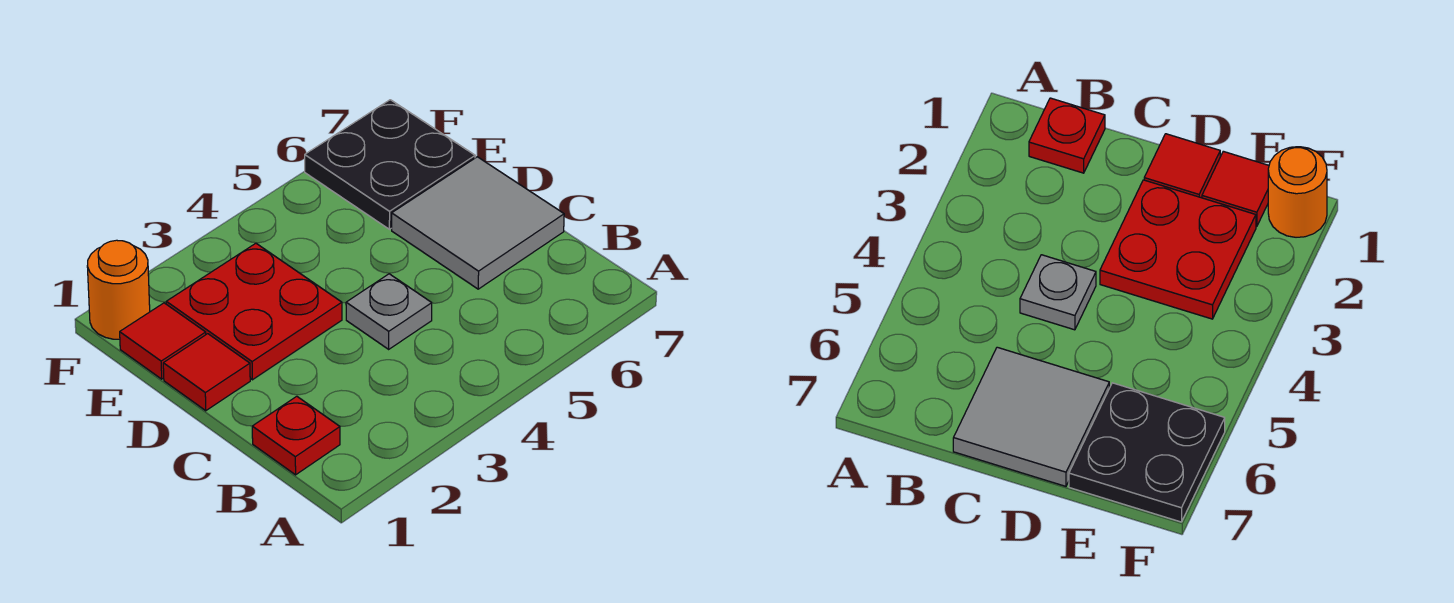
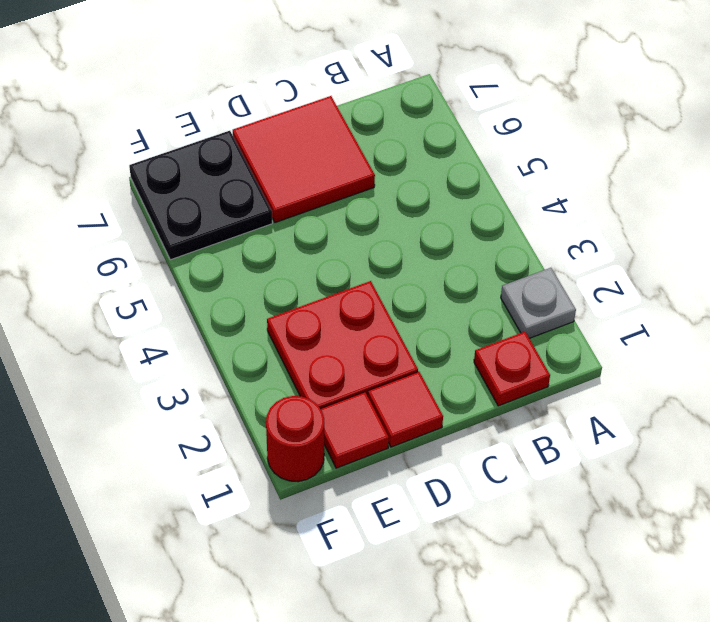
grey 1x1 plate [346,274,432,349] -> grey 1x1 plate moved to [501,268,576,338]
grey 2x2 tile [392,157,564,289] -> red 2x2 tile [233,96,375,223]
orange 1x1 round brick [87,240,150,339] -> red 1x1 round brick [266,396,324,482]

